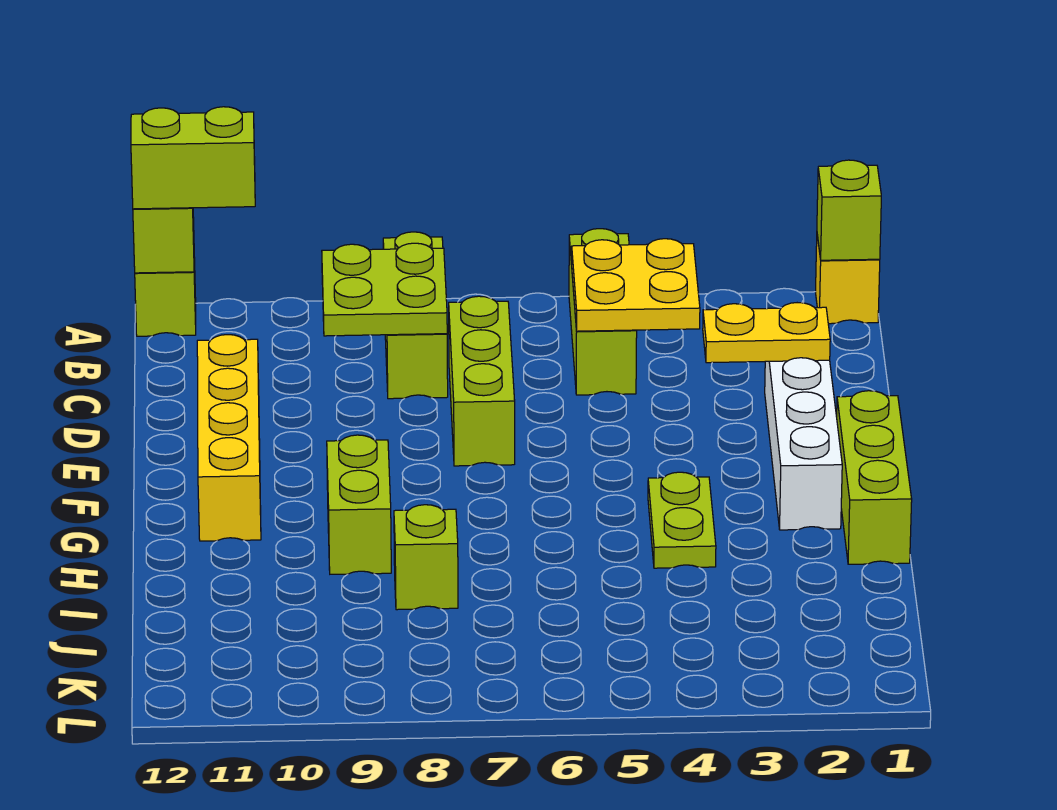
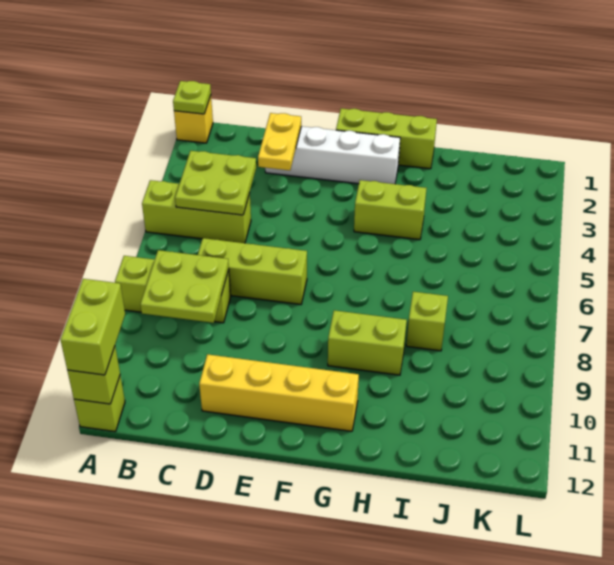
lime 1x1 brick [817,160,881,260] -> lime 1x1 plate [173,81,211,114]
yellow 2x2 plate [572,239,700,331] -> lime 2x2 plate [175,151,256,215]
lime 1x2 plate [648,472,716,568] -> lime 1x2 brick [354,180,427,240]

